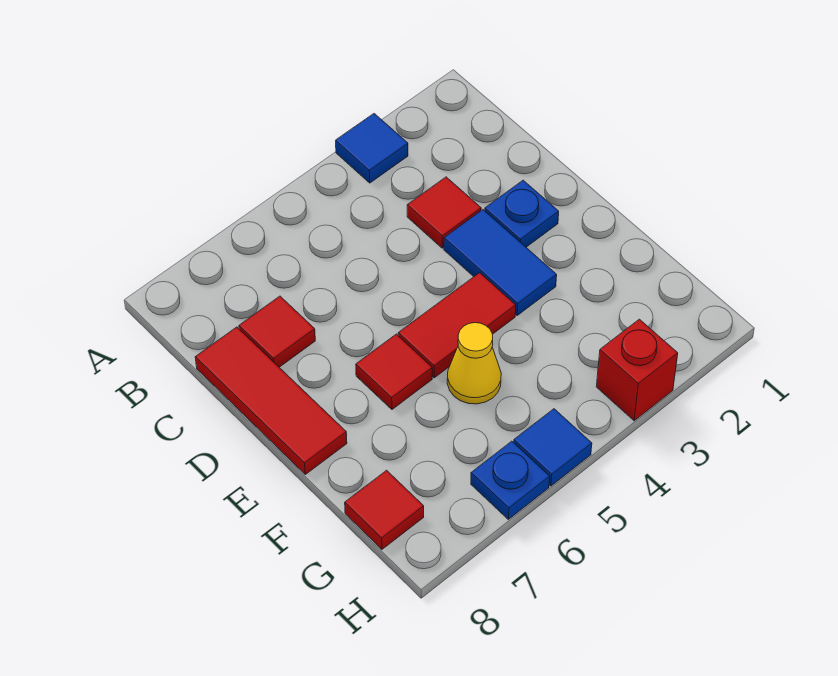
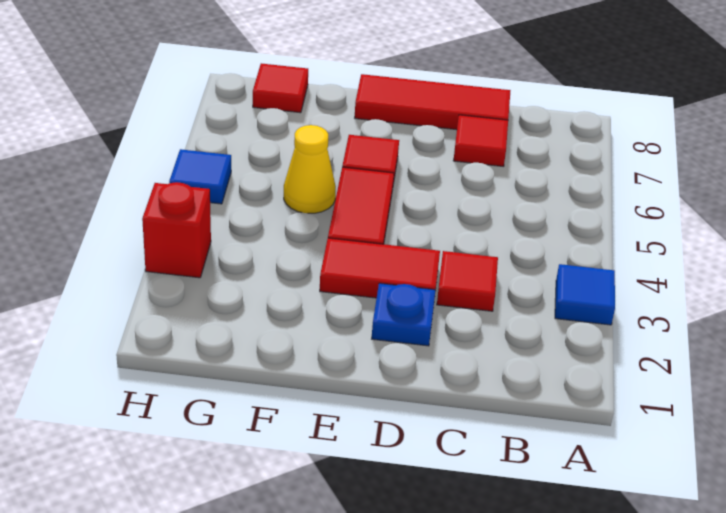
blue 1x2 tile [444,210,557,315] -> red 1x2 tile [320,238,440,298]
blue 1x1 plate [471,441,550,519] -> none

